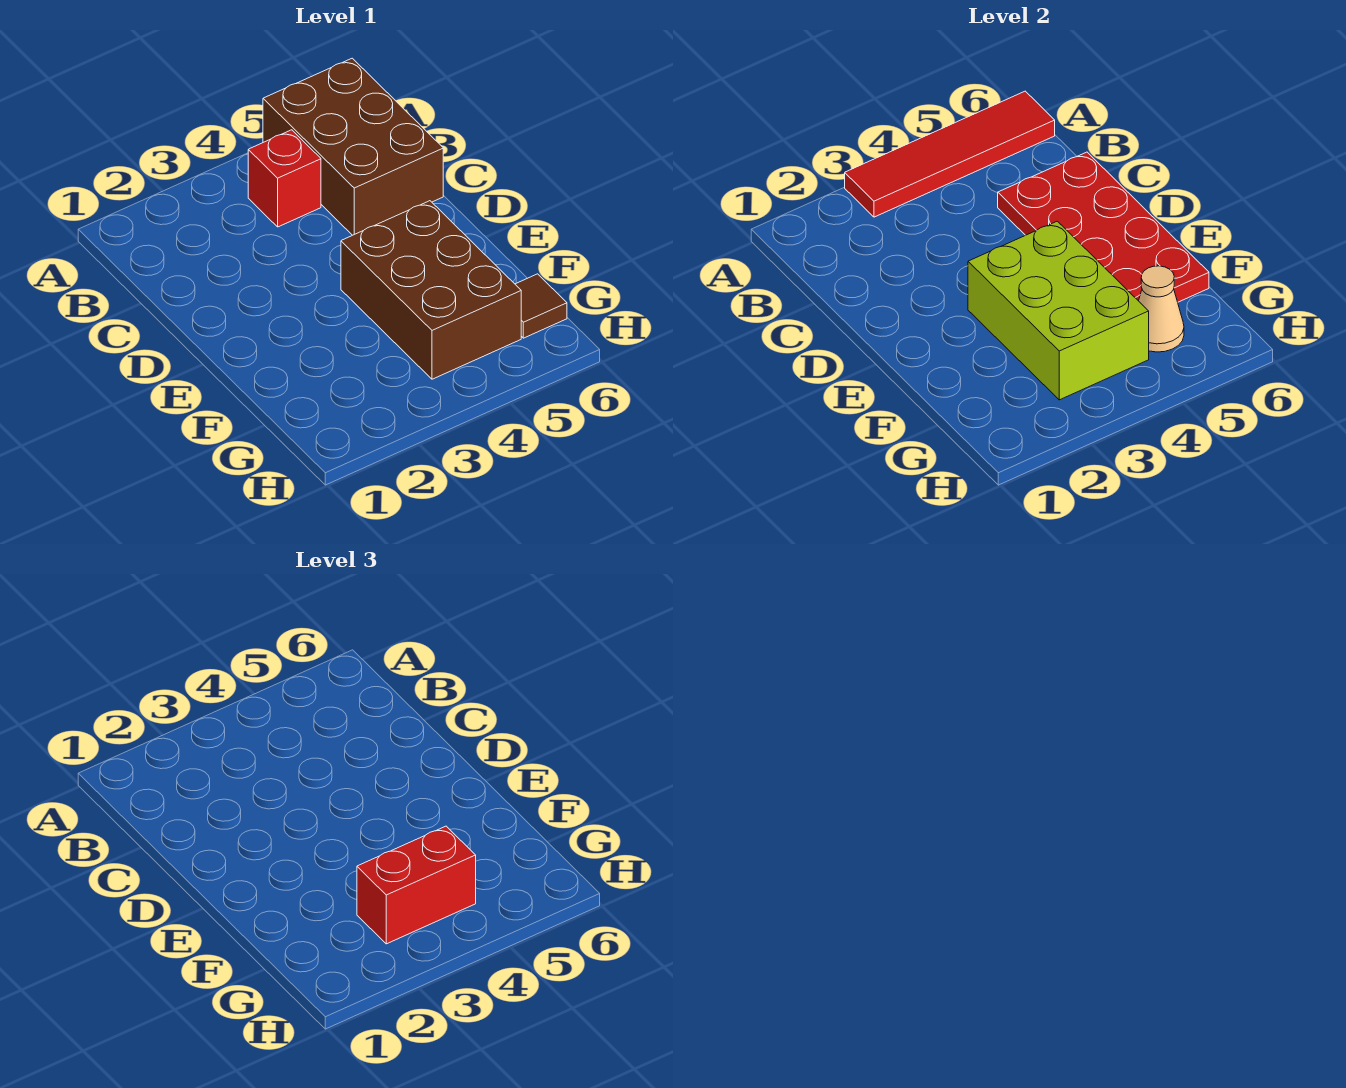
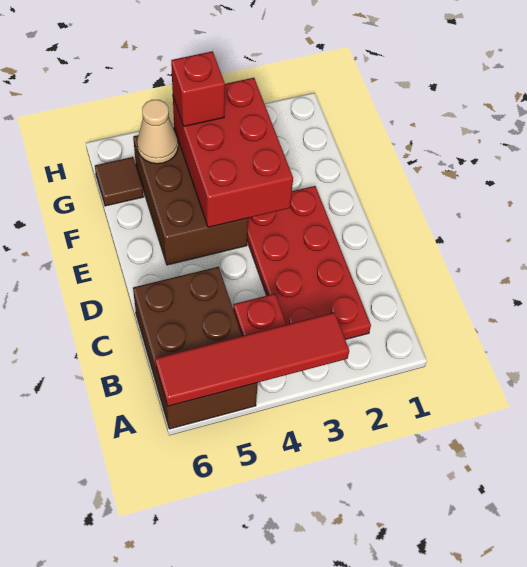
red 2x4 plate [998,152,1209,302] -> red 2x4 plate moved to [247,186,371,340]
lime 2x3 brick [968,221,1149,400] -> red 2x3 brick [173,78,293,227]
red 1x2 brick [357,826,476,944] -> red 1x1 brick [171,51,225,126]

